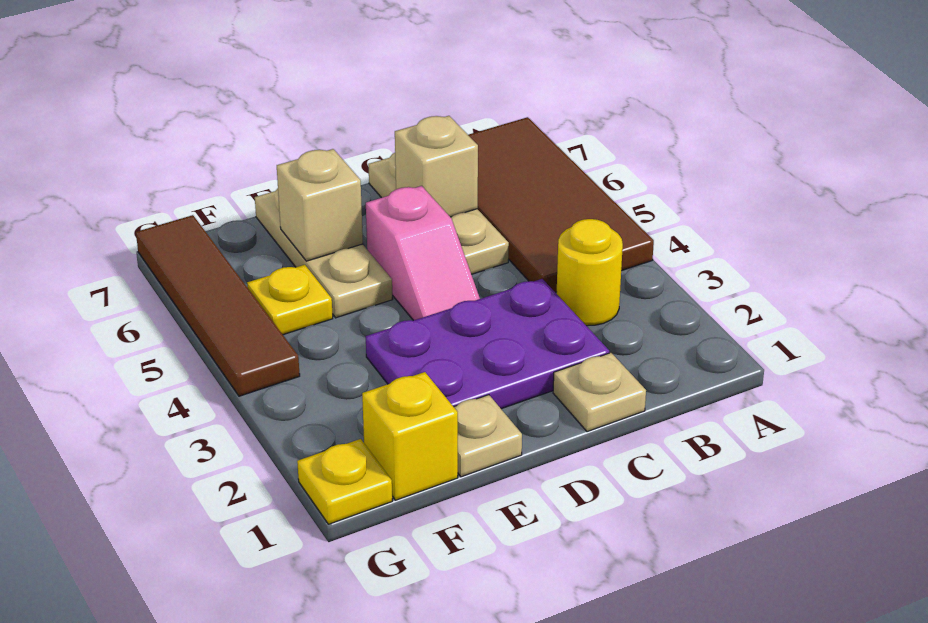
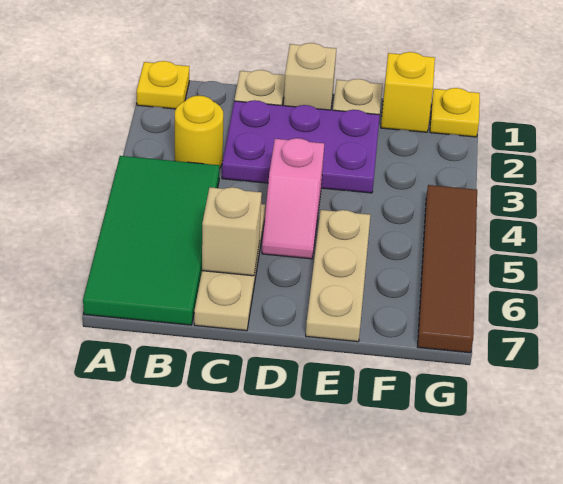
brown 2x4 tile [468,117,654,292] -> green 2x4 tile [83,156,219,325]
pink 1x2 slope [366,186,480,321] -> pink 1x2 slope turned to [262,138,324,259]
tan 1x1 brick [277,149,363,261] -> tan 1x1 brick moved to [284,43,336,110]
yellow 1x1 plate [247,265,333,335] -> yellow 1x1 plate moved to [137,61,189,109]

